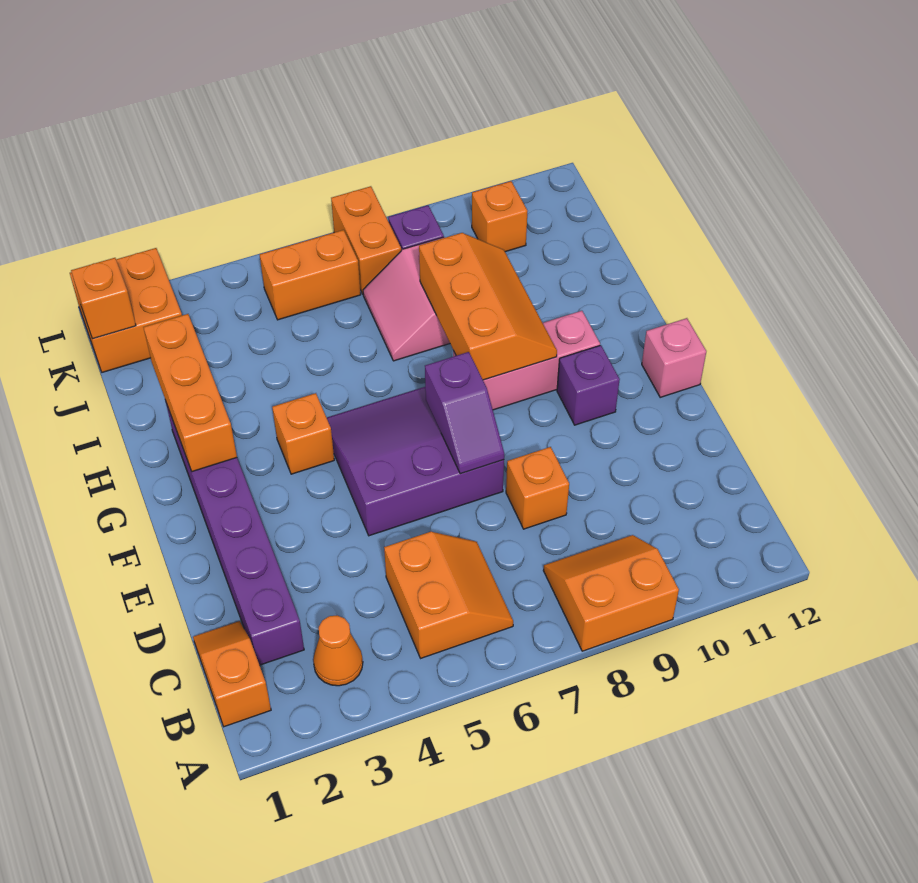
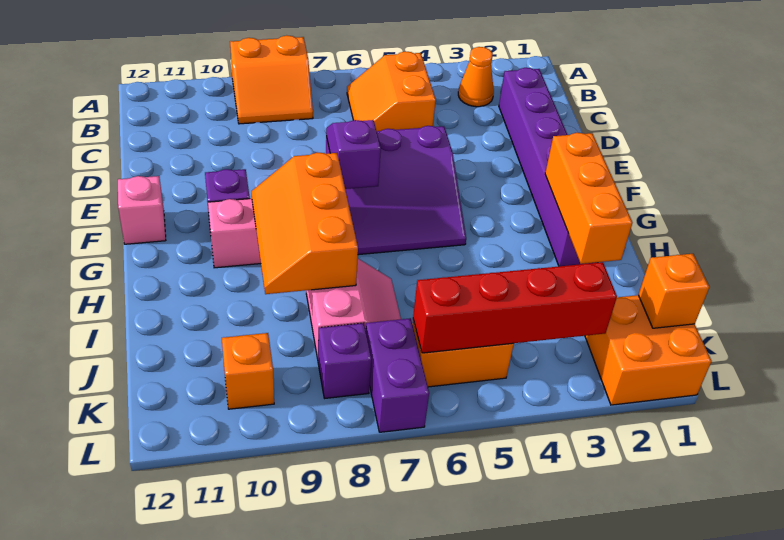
orange 1x2 slope [193,621,271,727] -> none
orange 1x1 brick [506,447,569,529] -> none
orange 1x1 brick [272,393,334,474] -> none
none -> red 1x4 brick [413,262,617,353]
orange 1x2 brick [331,186,401,294] -> purple 1x2 brick [366,318,429,432]

